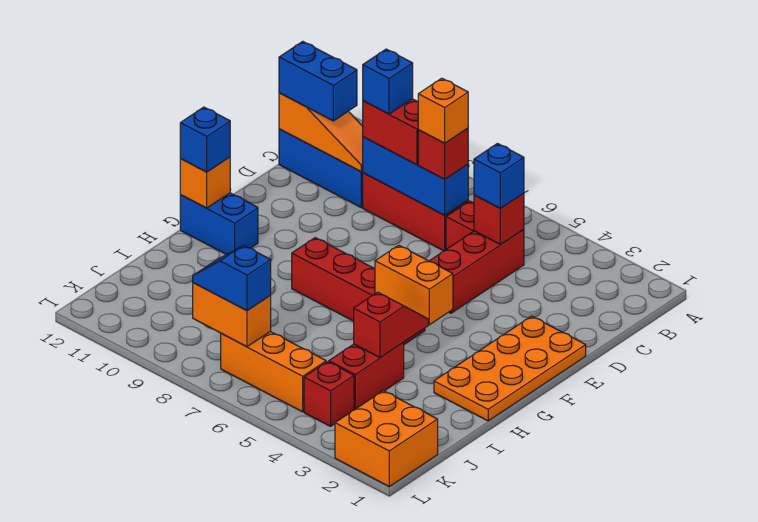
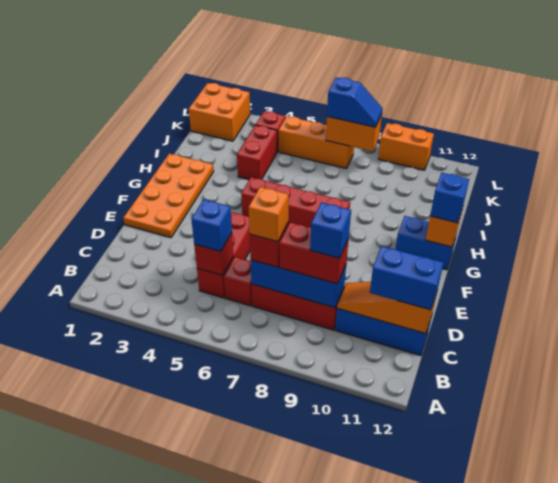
orange 1x2 brick [375,245,453,325] -> orange 1x2 brick moved to [378,123,434,170]
red 1x2 slope [354,292,428,358] -> none

